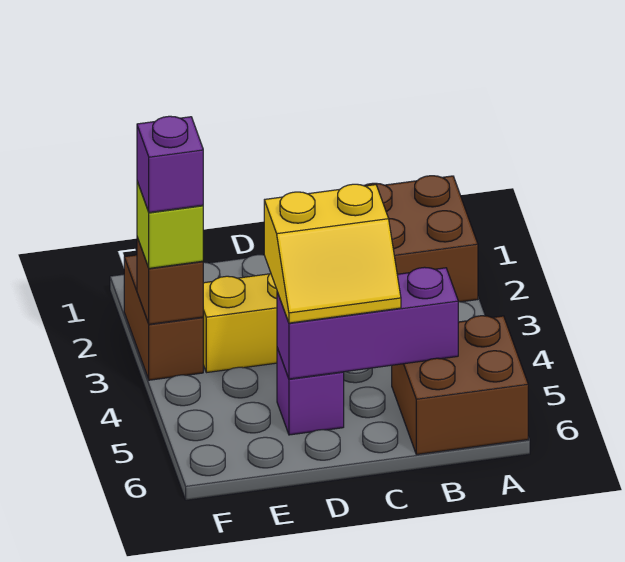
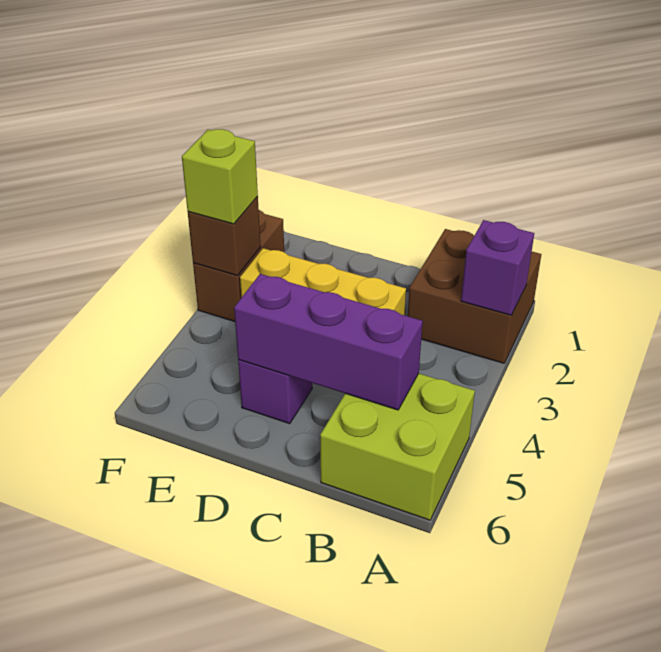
brown 2x2 brick [392,316,528,455] -> lime 2x2 brick [320,373,475,520]
yellow 2x2 slope [264,184,401,323] -> none
purple 1x1 brick [137,116,203,213] -> purple 1x1 brick moved to [461,220,534,315]

